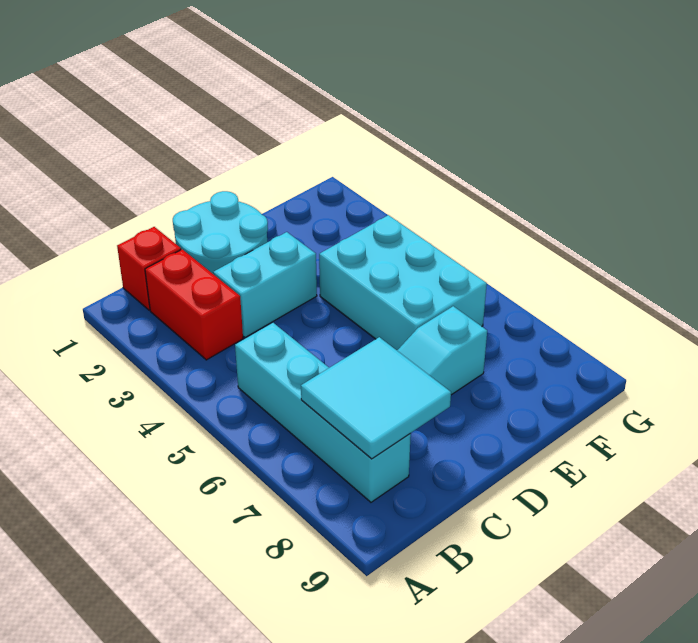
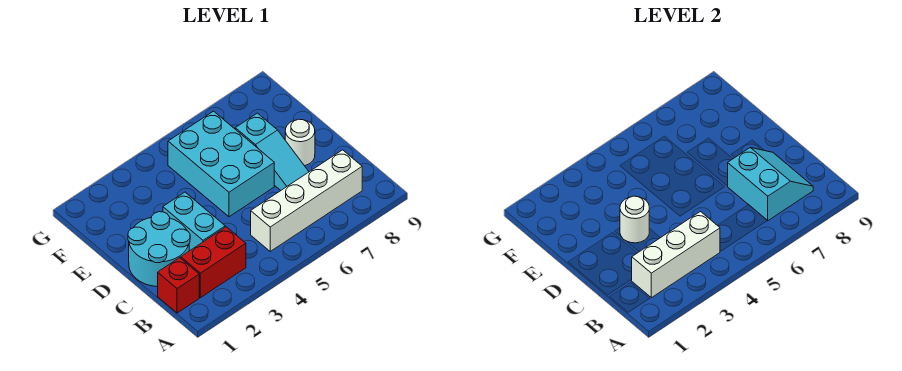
none -> white 1x3 brick [631,212,720,298]
cyan 1x4 brick [235,323,411,502] -> white 1x4 brick [251,150,362,251]
cyan 2x2 tile [301,337,451,459] -> cyan 2x2 slope [728,148,813,221]
none -> white 1x1 round brick [620,196,649,243]
none -> white 1x1 round brick [285,119,315,166]
cyan 2x3 brick [319,215,487,350] -> cyan 2x3 brick turned to [168,111,274,217]

